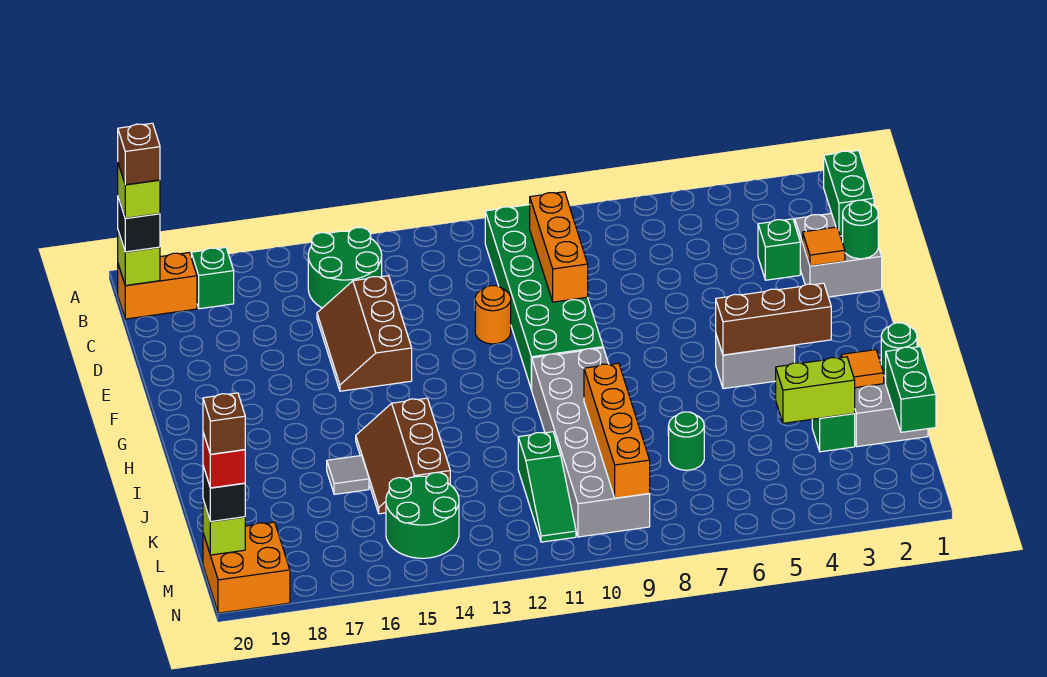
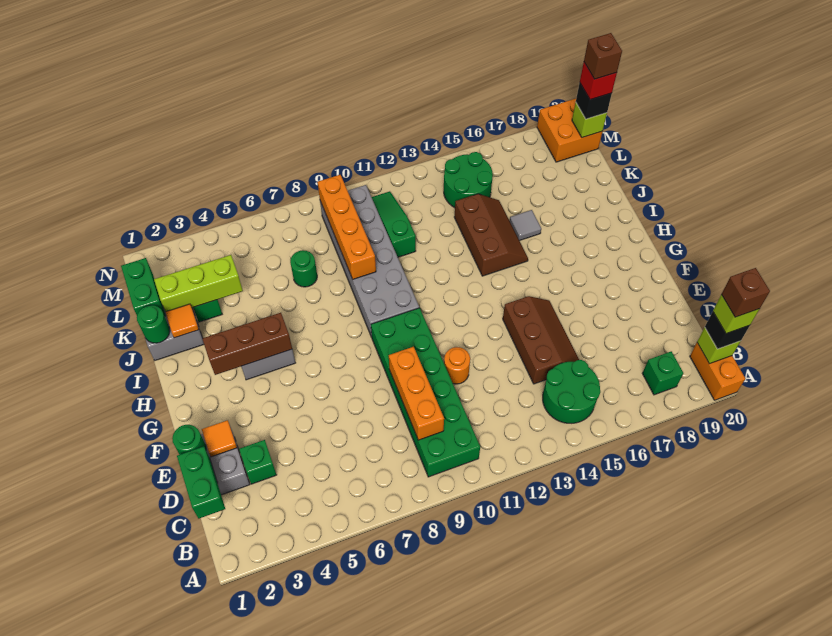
orange 1x2 brick [118,253,197,319] -> orange 1x2 brick turned to [690,343,746,400]
lime 1x2 brick [776,357,855,423] -> lime 1x3 brick [154,255,243,312]

